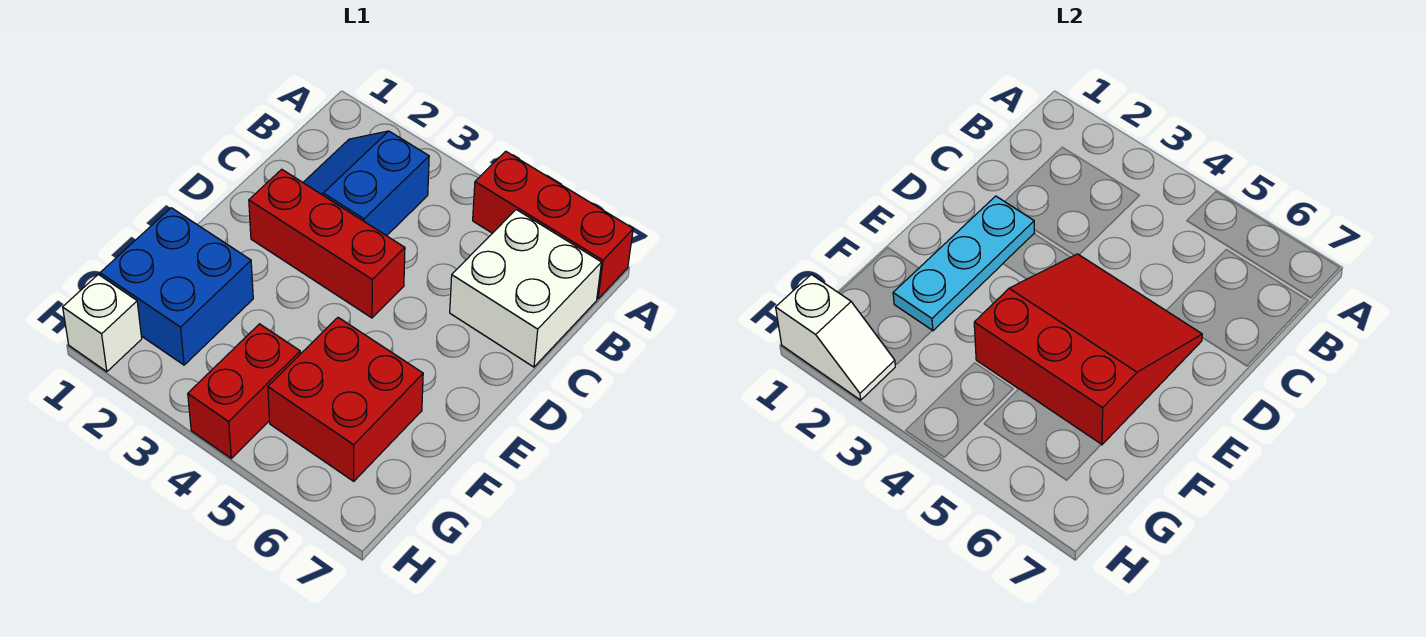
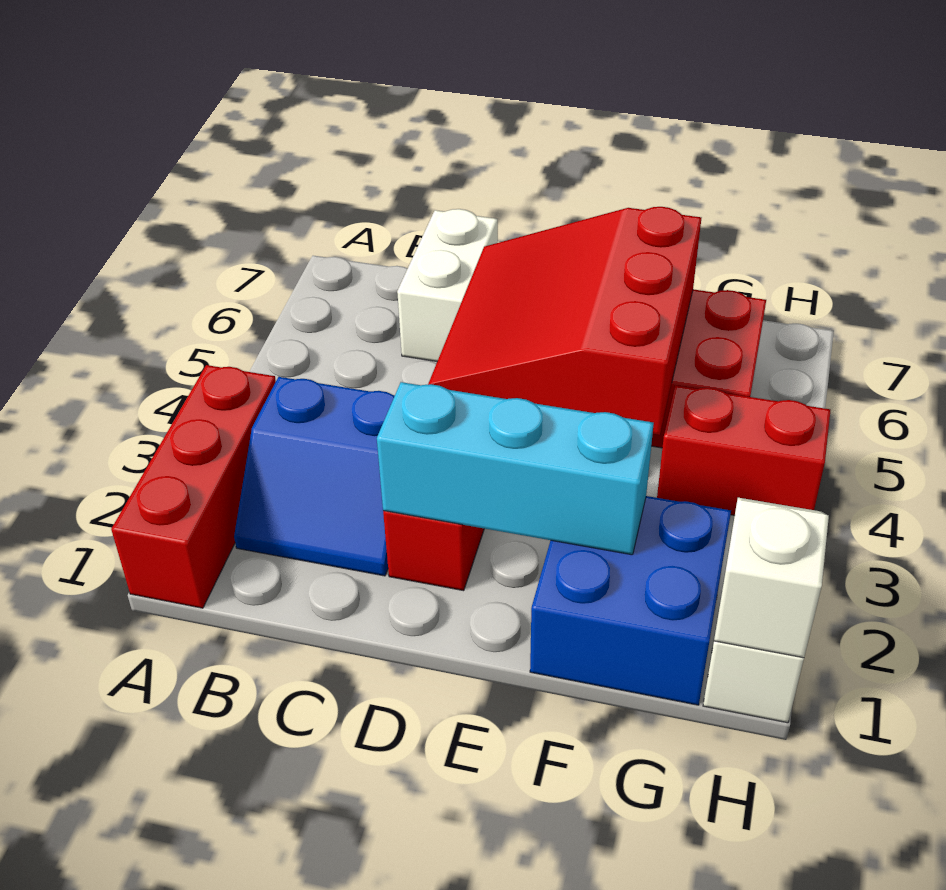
red 1x3 brick [473,151,633,299] -> red 1x3 brick moved to [111,365,276,608]
white 2x2 brick [450,210,602,367] -> white 1x2 brick [397,209,498,361]
cyan 1x3 plate [893,196,1034,331] -> cyan 1x3 brick [377,382,654,555]

